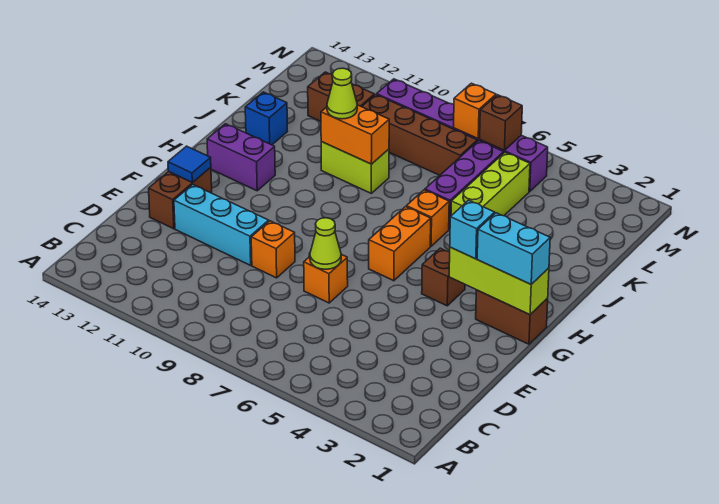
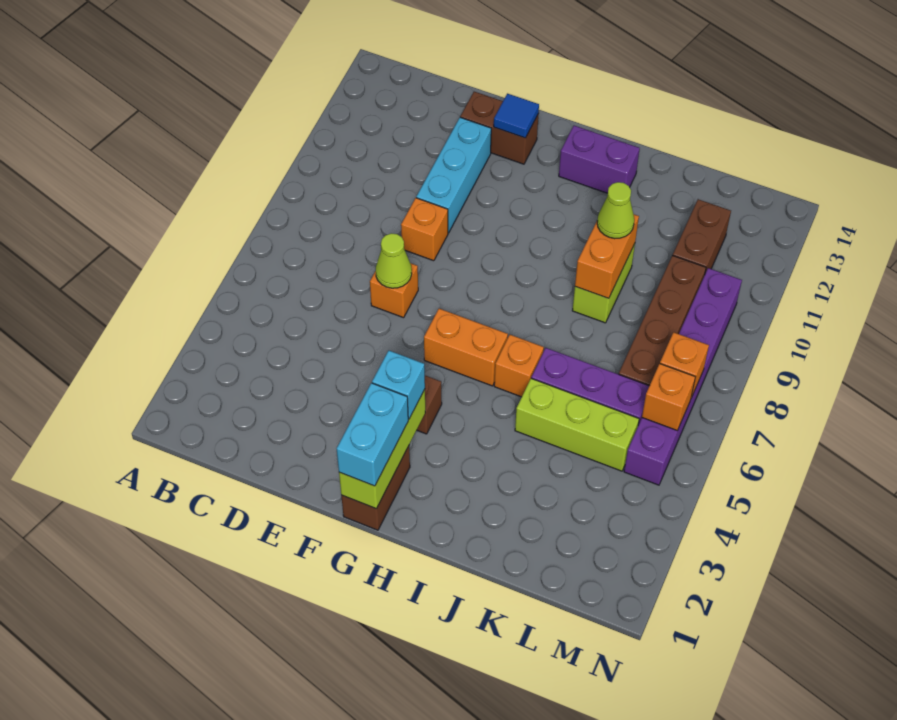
purple 1x2 brick [207,124,275,191] -> purple 1x2 brick turned to [559,126,640,193]
blue 1x1 brick [245,92,288,145] -> none
brown 1x1 brick [480,95,522,150] -> orange 1x1 brick [642,364,695,431]

